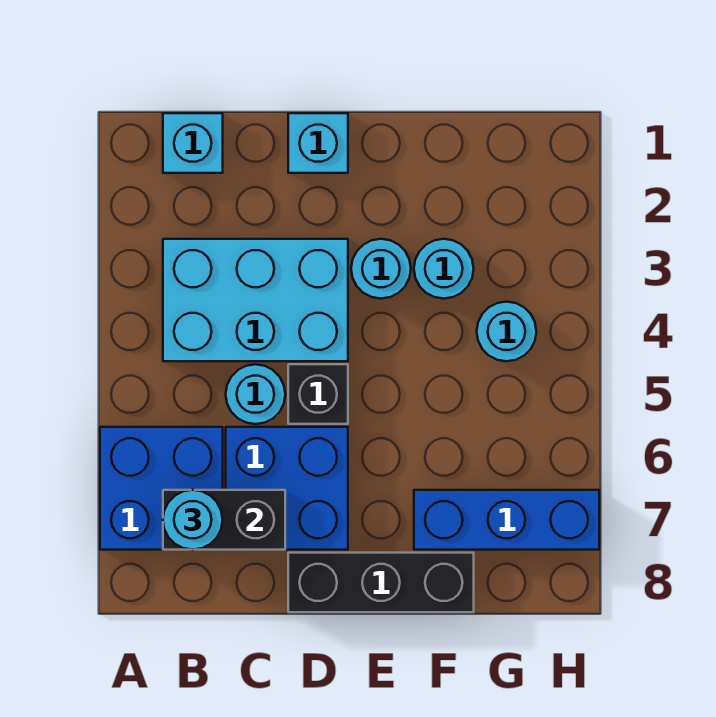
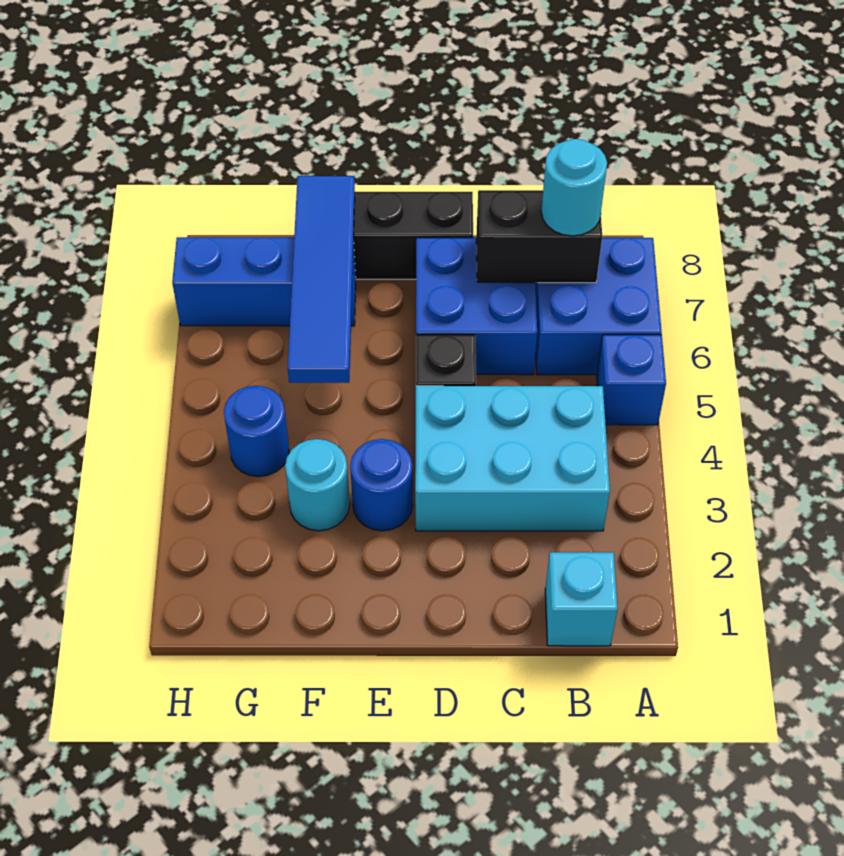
none -> blue 1x1 brick [597,335,666,425]
cyan 1x1 round brick [226,364,285,424] -> none
cyan 1x1 brick [288,113,348,173] -> none
cyan 1x1 round brick [351,239,411,299] -> blue 1x1 round brick [350,439,413,531]
none -> blue 1x4 tile [288,176,355,383]
cyan 1x1 round brick [477,302,536,361] -> blue 1x1 round brick [224,386,289,477]

